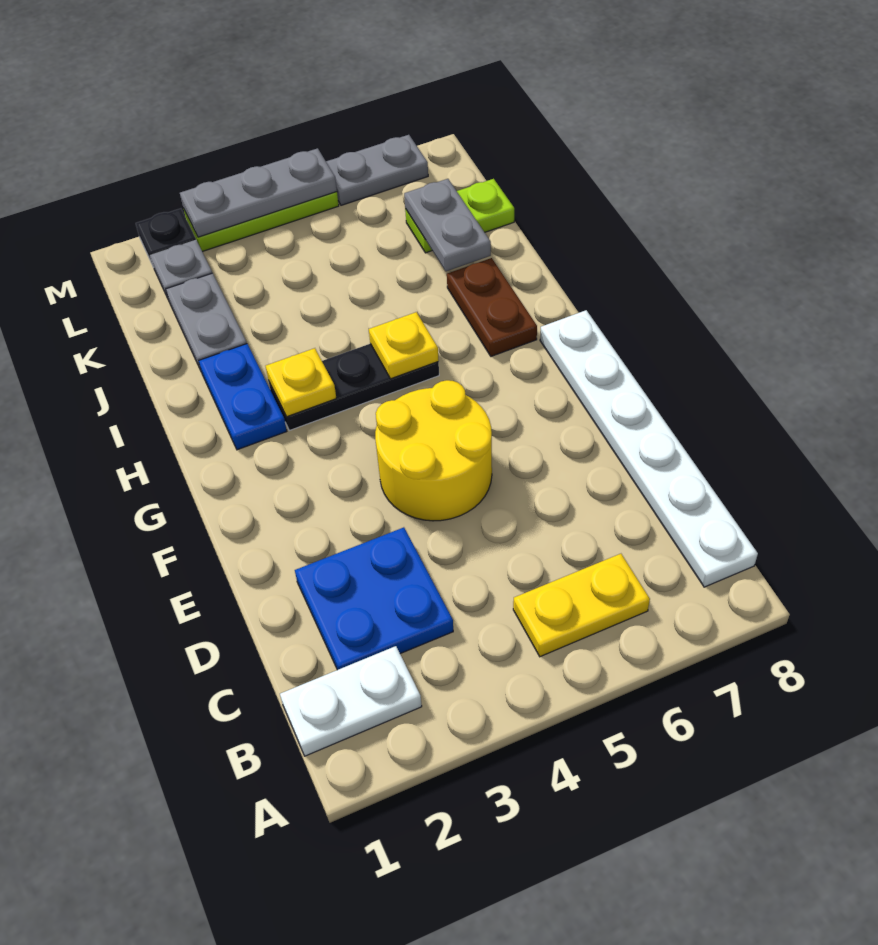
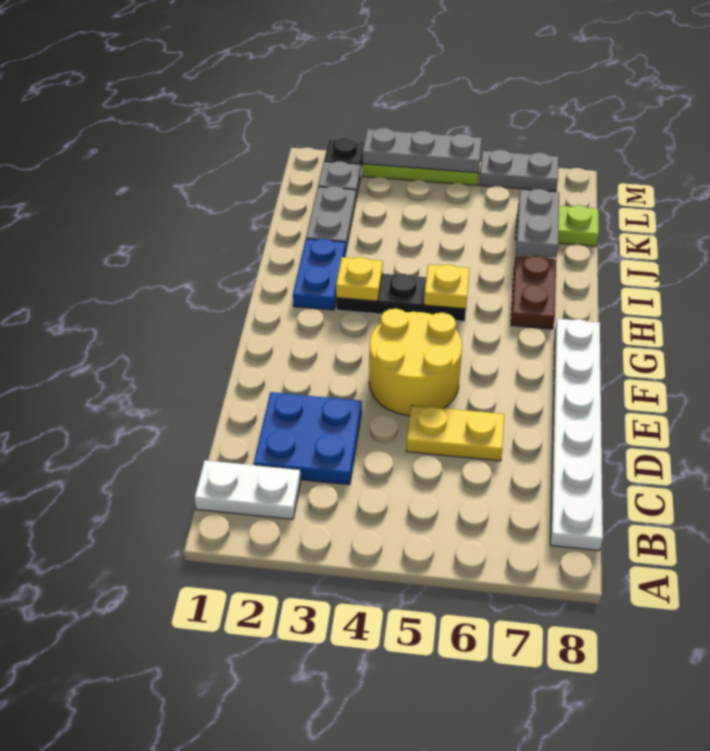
yellow 1x2 plate [513,554,650,657] -> yellow 1x2 plate moved to [406,405,504,461]

